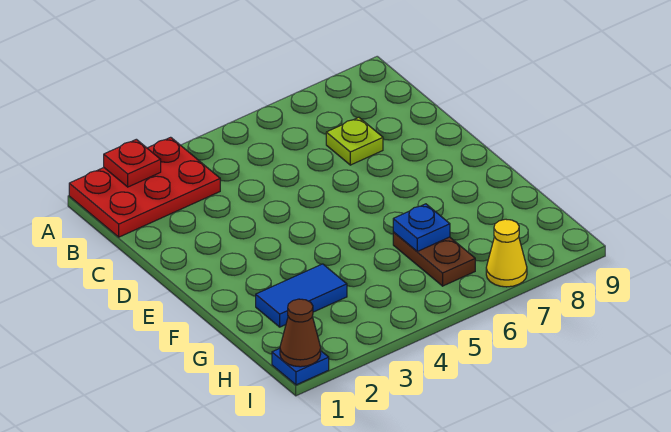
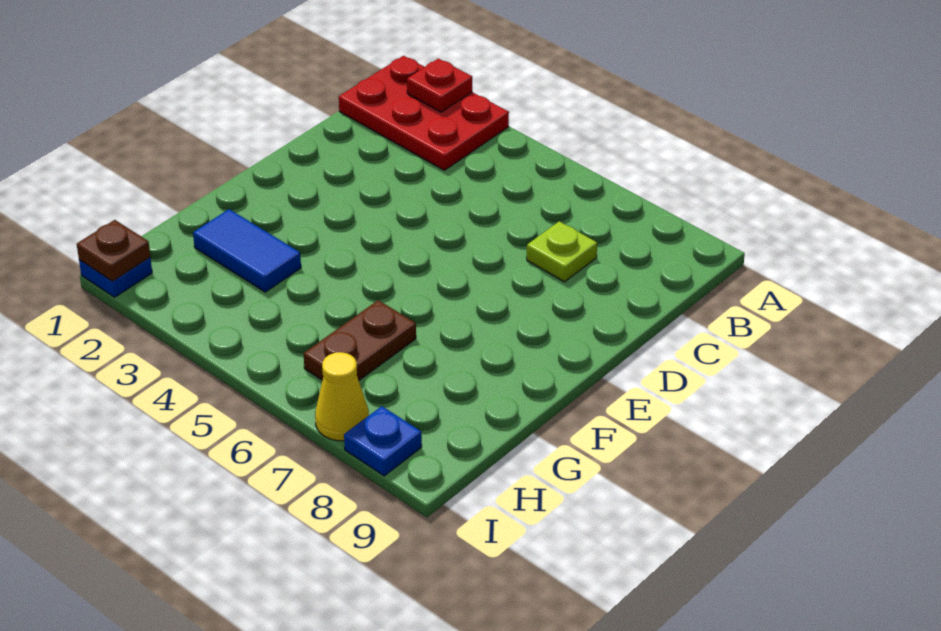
blue 1x1 plate [393,204,450,251] -> blue 1x1 plate moved to [344,406,422,476]
brown 1x1 cone [280,299,321,367] -> brown 1x1 plate [77,220,150,281]

